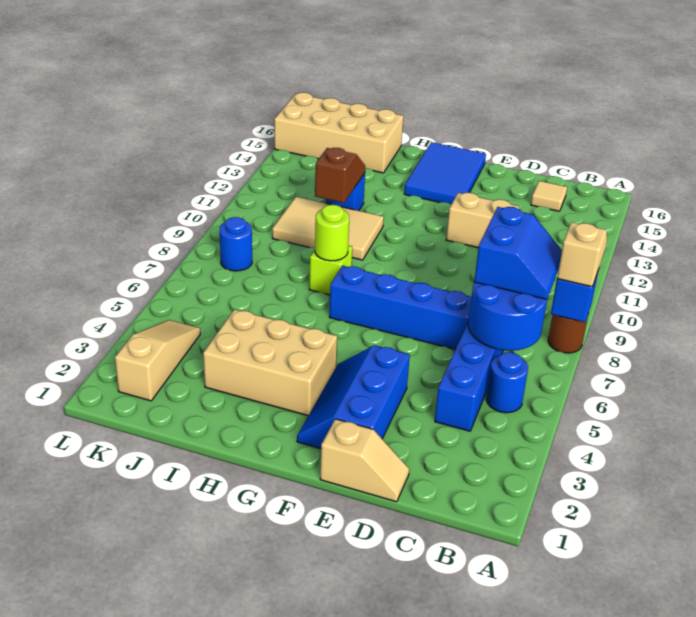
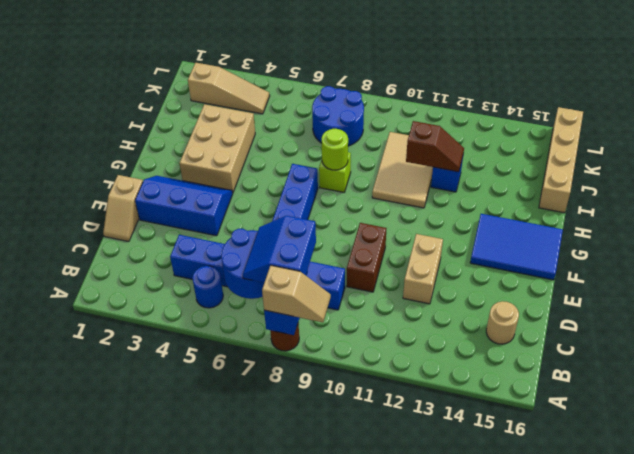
blue 2x2 slope [474,207,562,299] -> blue 2x2 slope turned to [243,216,316,283]
tan 1x1 tile [531,181,567,211] -> tan 1x1 round brick [486,301,519,344]
none -> brown 1x2 brick [347,223,386,292]
tan 2x4 brick [274,92,403,173] -> tan 1x4 brick [539,107,583,213]
blue 1x1 round brick [220,217,252,271] -> blue 2x2 round brick [312,86,364,146]

